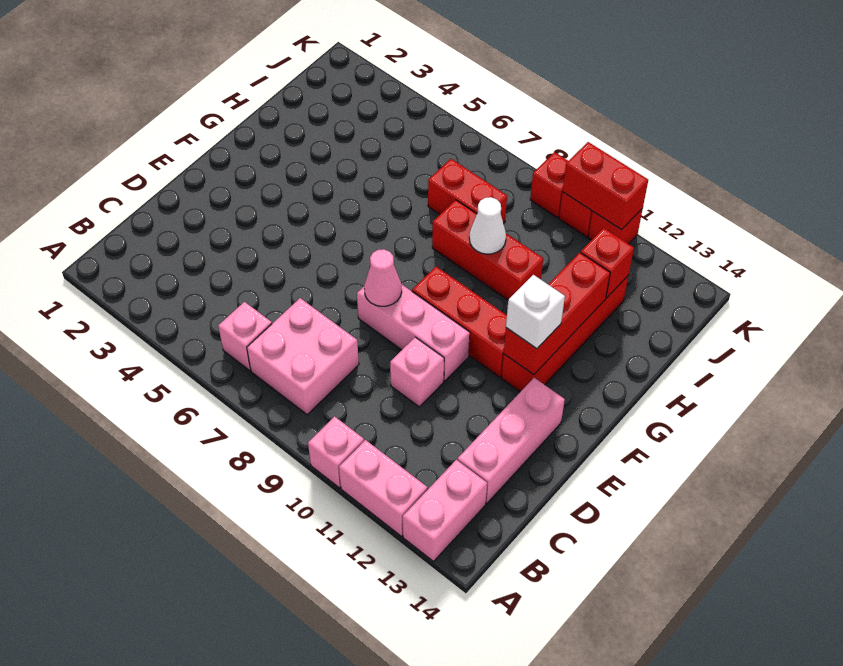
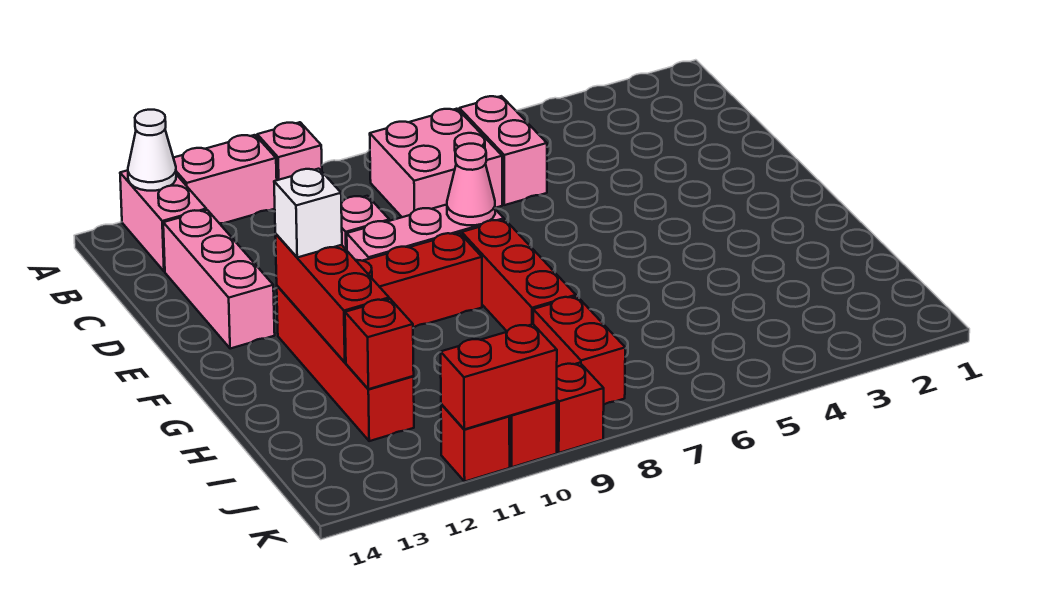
pink 1x1 brick [218,302,272,371] -> pink 1x2 brick [459,96,547,205]
red 1x3 brick [432,200,543,300] -> red 1x3 brick turned to [462,220,576,331]
white 1x1 cone [469,197,506,254] -> white 1x1 cone moved to [128,110,176,191]
red 1x2 brick [428,159,507,224] -> red 1x2 brick turned to [533,296,625,404]

